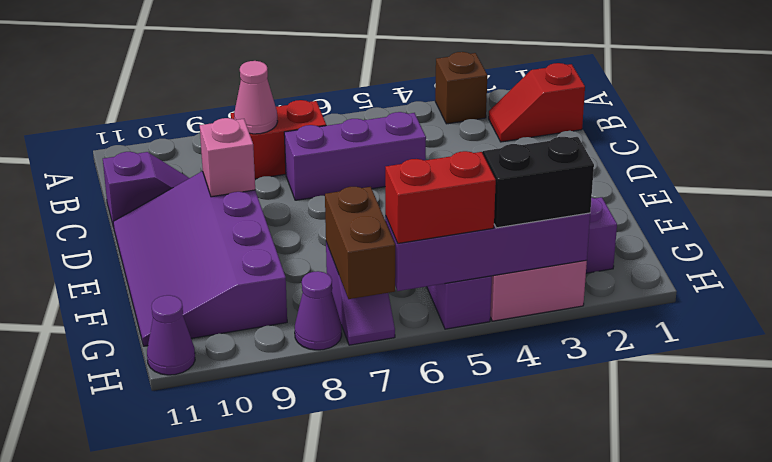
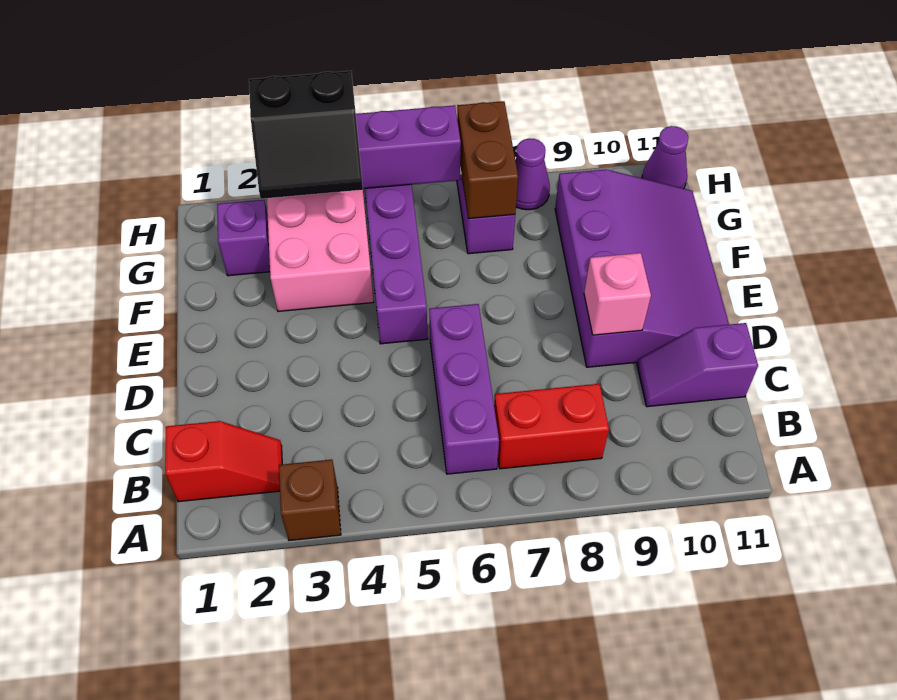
pink 1x1 cone [234,61,278,134] -> none
purple 1x3 brick [284,112,426,200] -> purple 1x3 brick turned to [429,304,499,474]
red 1x2 brick [385,151,496,243] -> none

